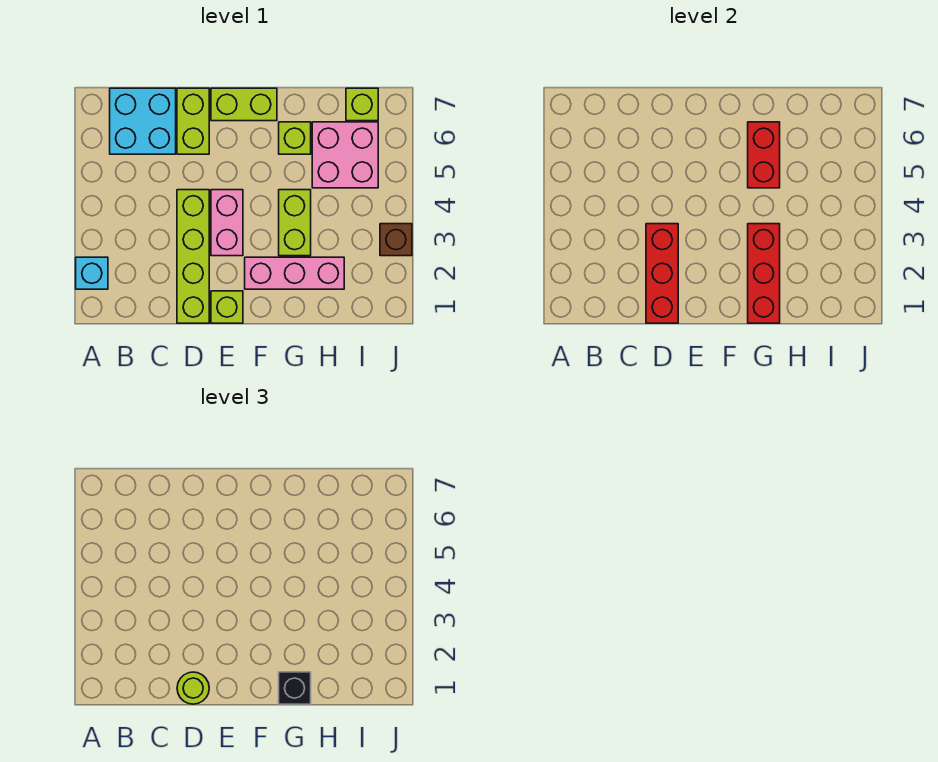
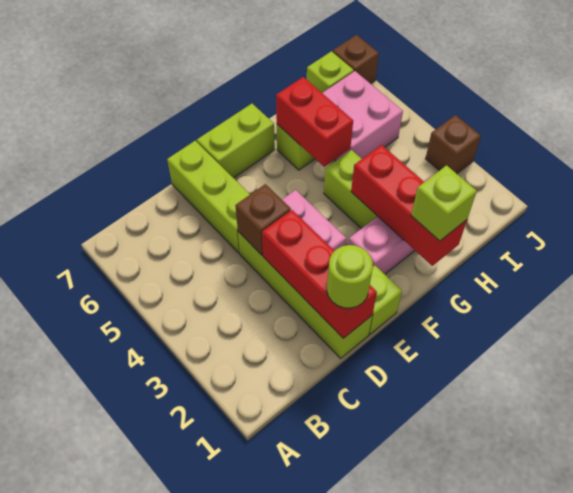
cyan 1x1 brick [76,257,108,289] -> none
cyan 2x2 brick [110,88,176,154] -> none
none -> brown 1x1 brick [235,184,291,255]
lime 1x2 brick [177,88,209,154] -> lime 1x3 brick [167,141,250,253]
black 1x1 brick [279,672,311,704] -> lime 1x1 brick [411,165,477,241]
none -> brown 1x1 brick [333,35,379,84]

